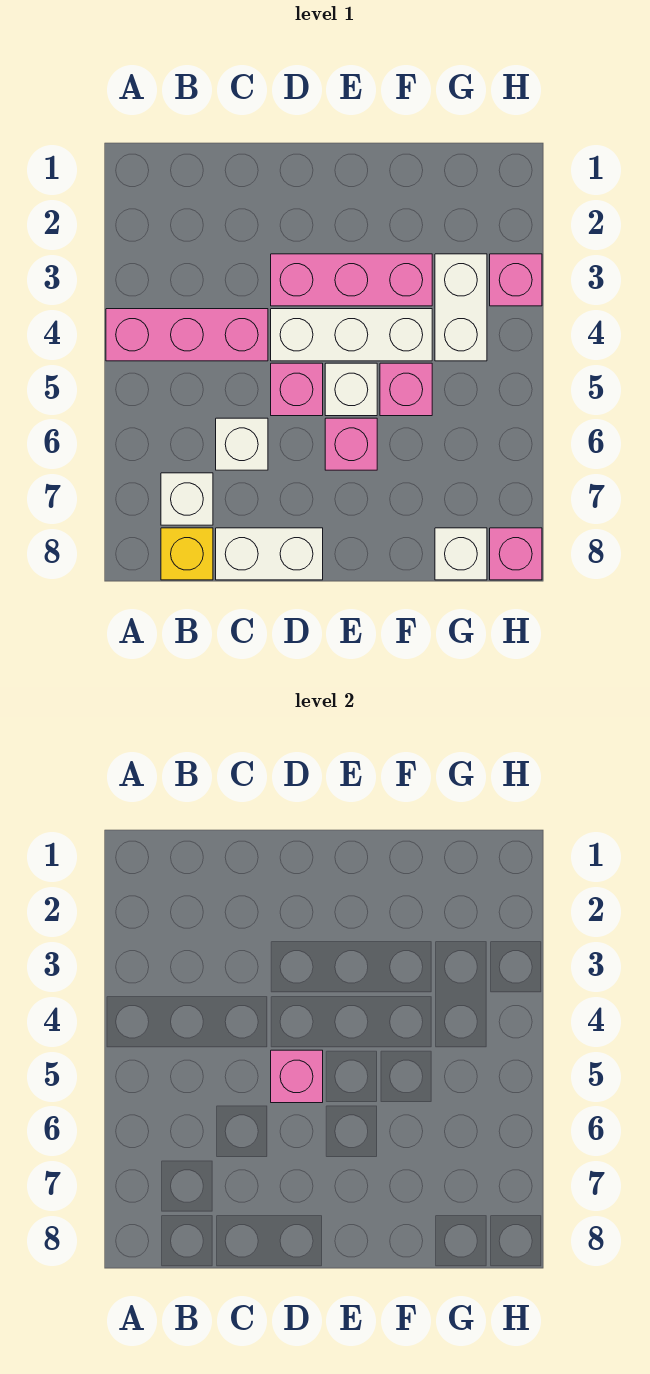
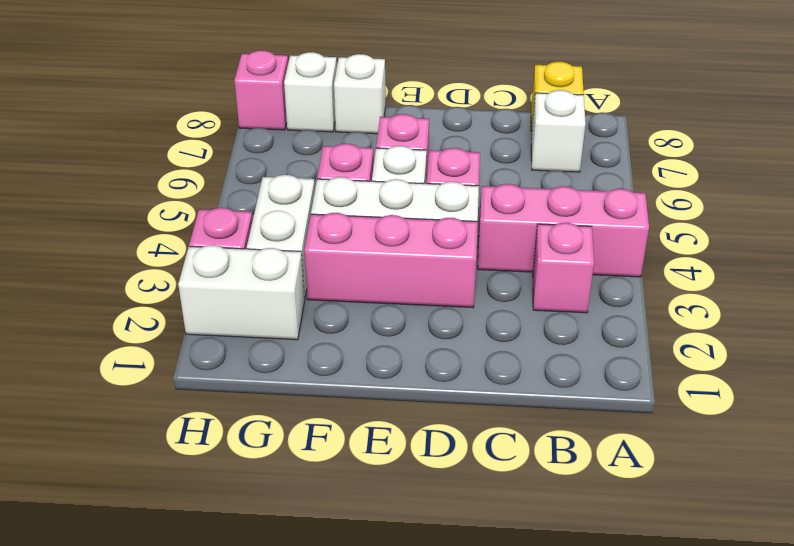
white 1x1 brick [216,418,268,470] -> white 1x1 brick moved to [334,54,385,134]
white 1x2 brick [216,528,323,580] -> white 1x2 brick moved to [178,245,305,340]
pink 1x1 brick [271,1050,323,1103] -> pink 1x1 brick moved to [533,223,594,313]

